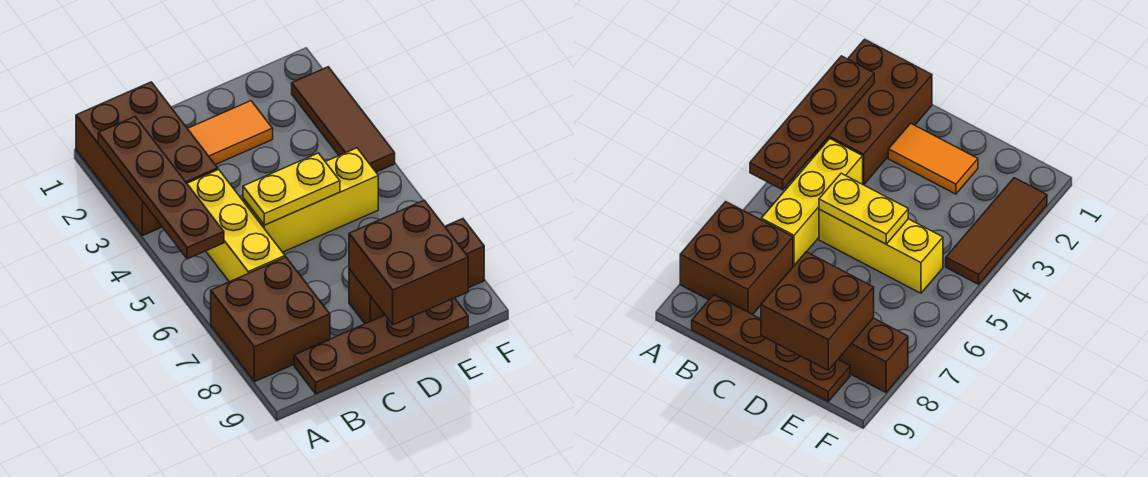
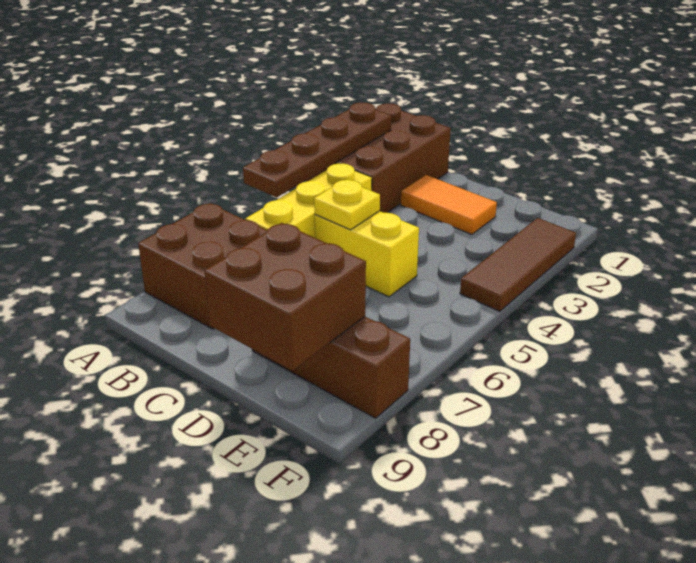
brown 1x4 plate [294,298,468,394] -> none
yellow 1x3 brick [243,148,378,252] -> yellow 1x2 brick [315,211,419,297]
yellow 1x2 plate [243,153,340,225] -> yellow 1x1 plate [314,180,380,230]

